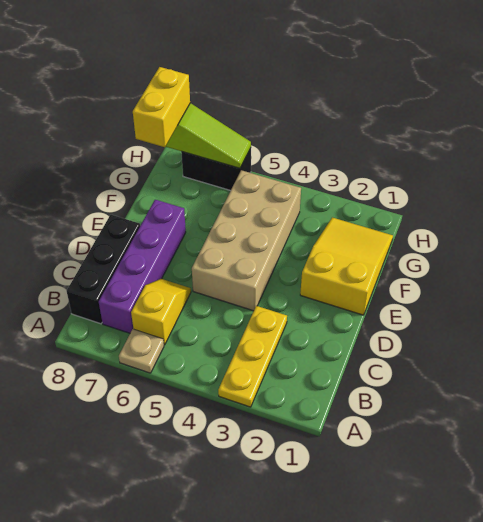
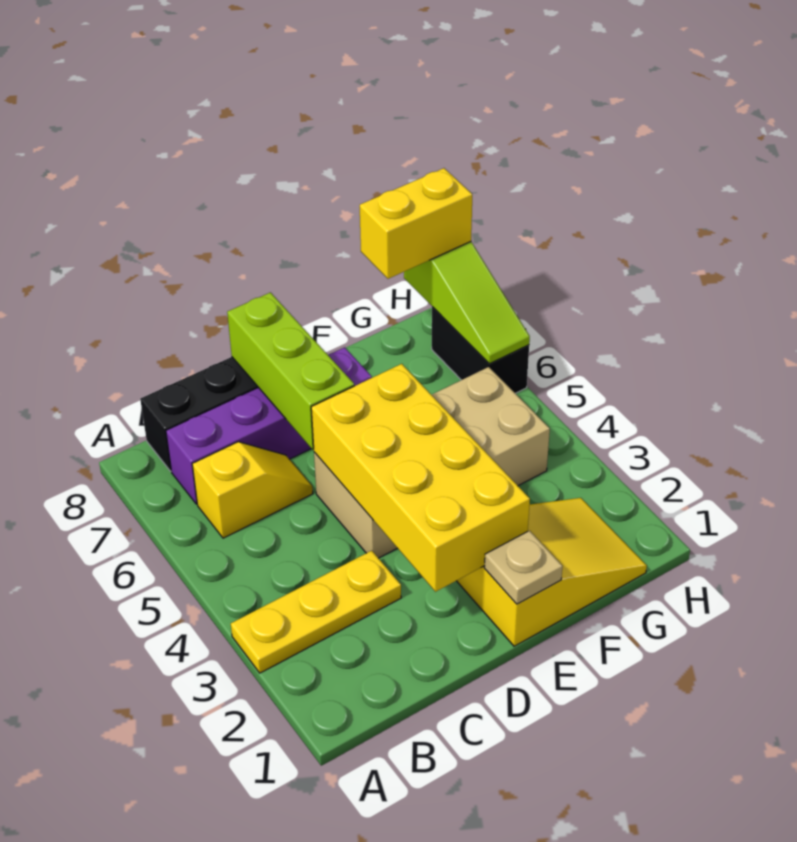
tan 1x1 plate [119,329,164,373] -> tan 1x1 plate moved to [484,531,563,604]
none -> yellow 2x4 brick [311,364,530,592]
none -> lime 1x3 brick [227,292,354,450]

